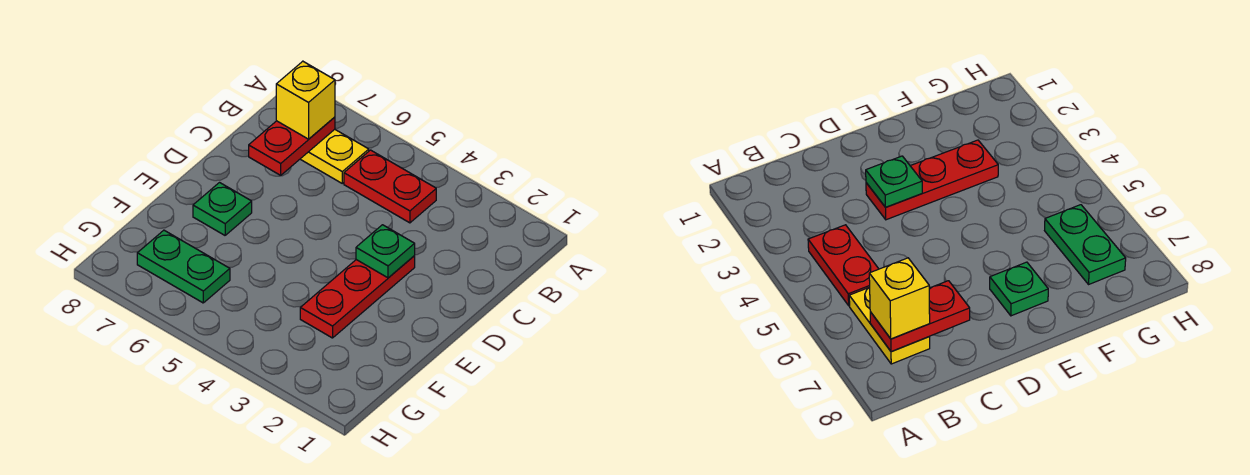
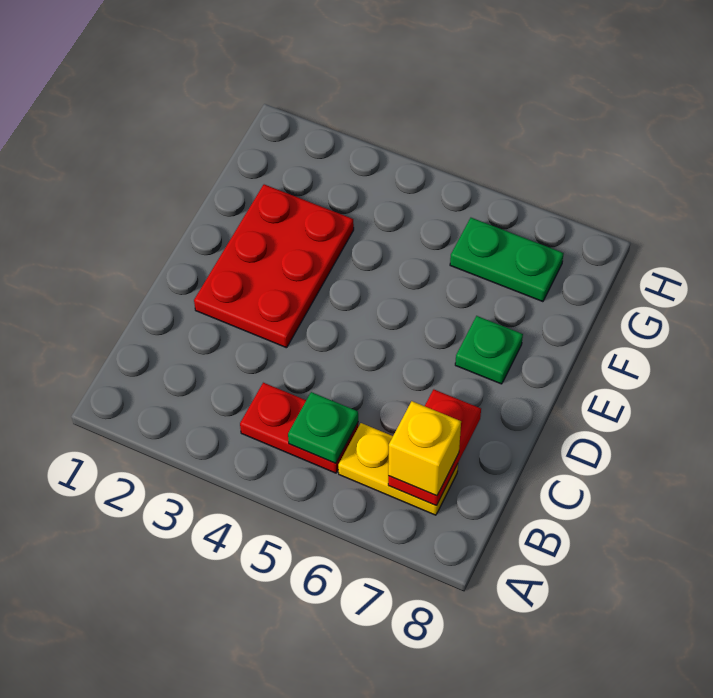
red 1x3 plate [300,256,415,338] -> red 2x3 plate [194,184,354,348]
green 1x1 plate [356,225,415,278] -> green 1x1 plate moved to [288,392,358,463]

